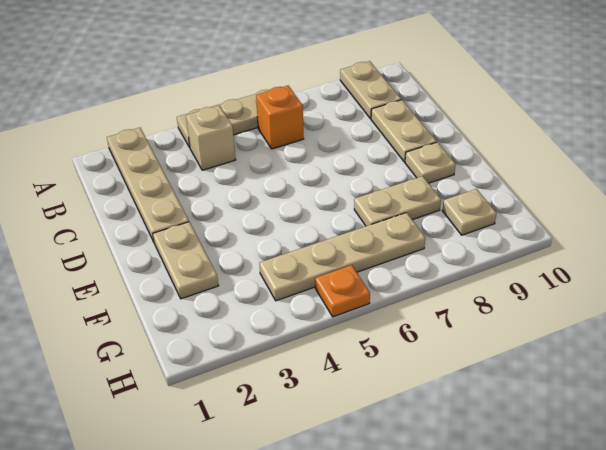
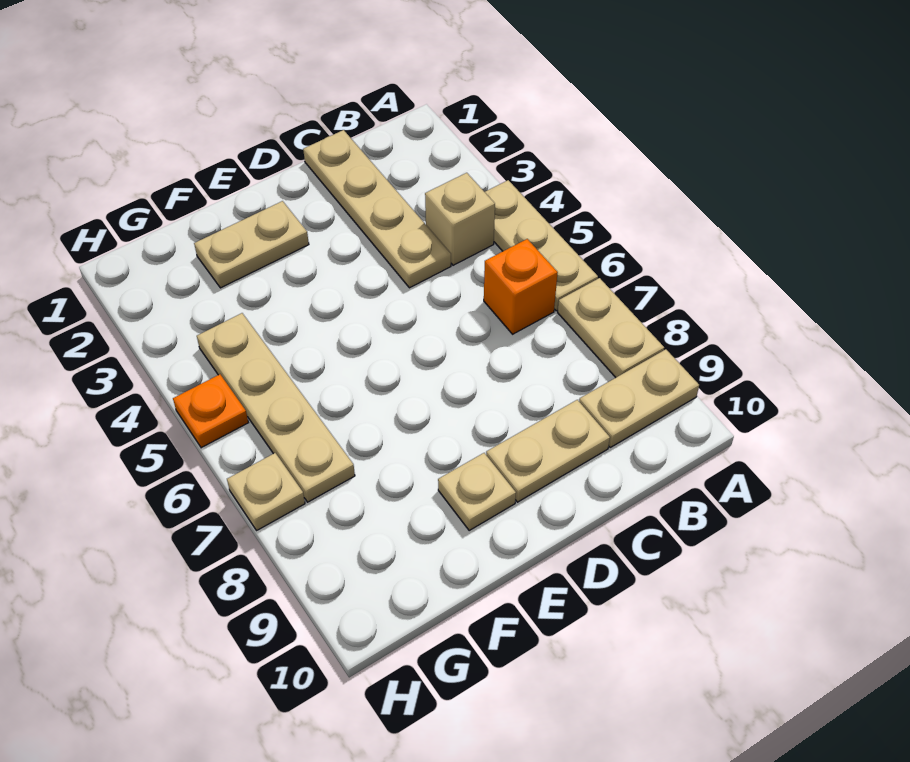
tan 1x4 plate [107,128,189,242] -> tan 1x4 plate turned to [303,130,451,288]
tan 1x2 plate [354,176,441,226] -> tan 1x2 plate moved to [558,278,664,378]
tan 1x1 plate [443,189,496,235] -> tan 1x1 plate moved to [227,453,305,531]

